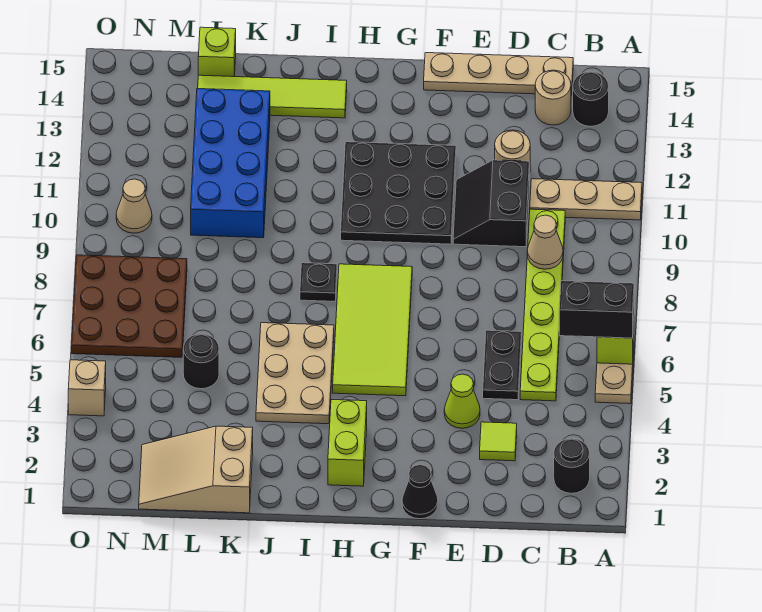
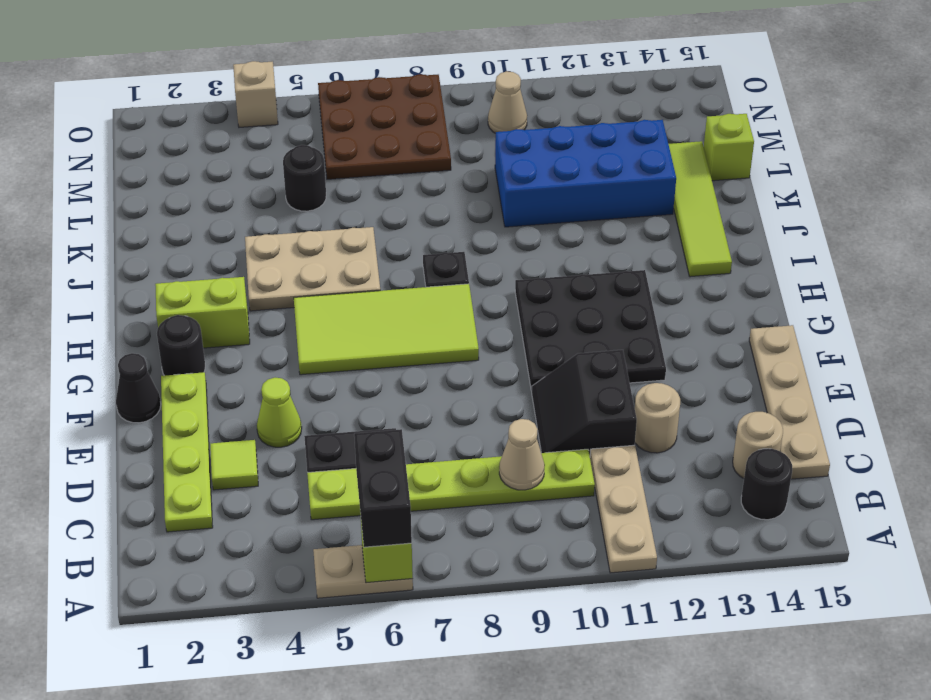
black 1x1 round brick [554,438,590,493] -> black 1x1 round brick moved to [157,315,205,376]
none -> lime 1x4 plate [161,372,213,532]
black 2x2 slope [453,160,530,247] -> black 2x2 slope turned to [532,350,637,456]
tan 2x3 slope [139,426,253,513] -> none

